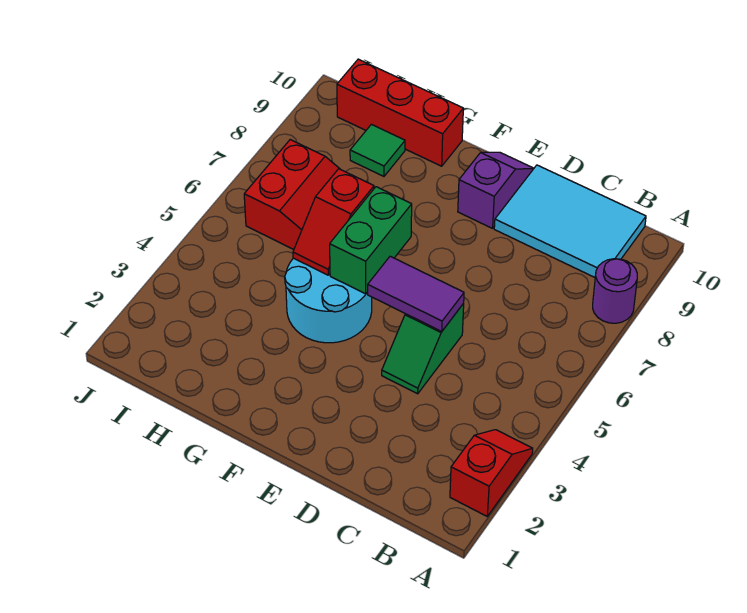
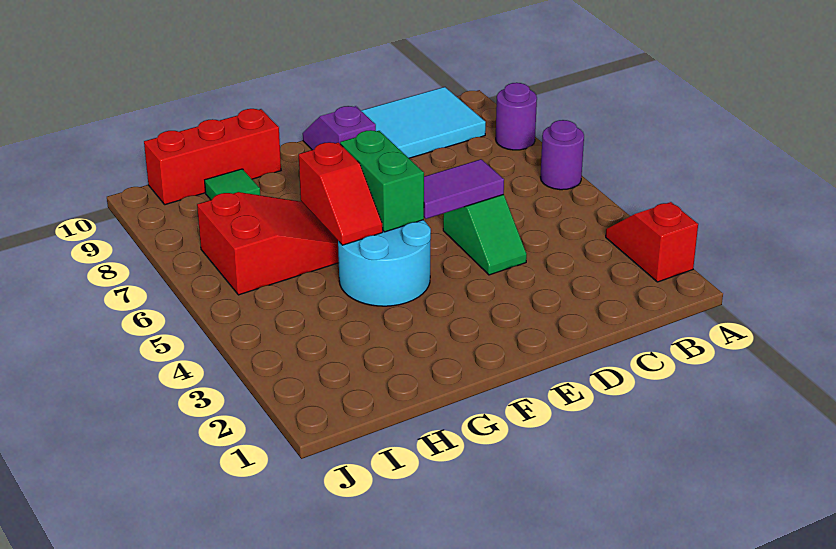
none -> purple 1x1 round brick [541,120,584,190]

